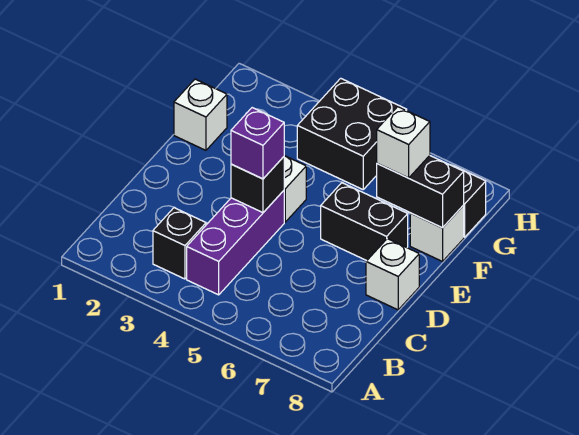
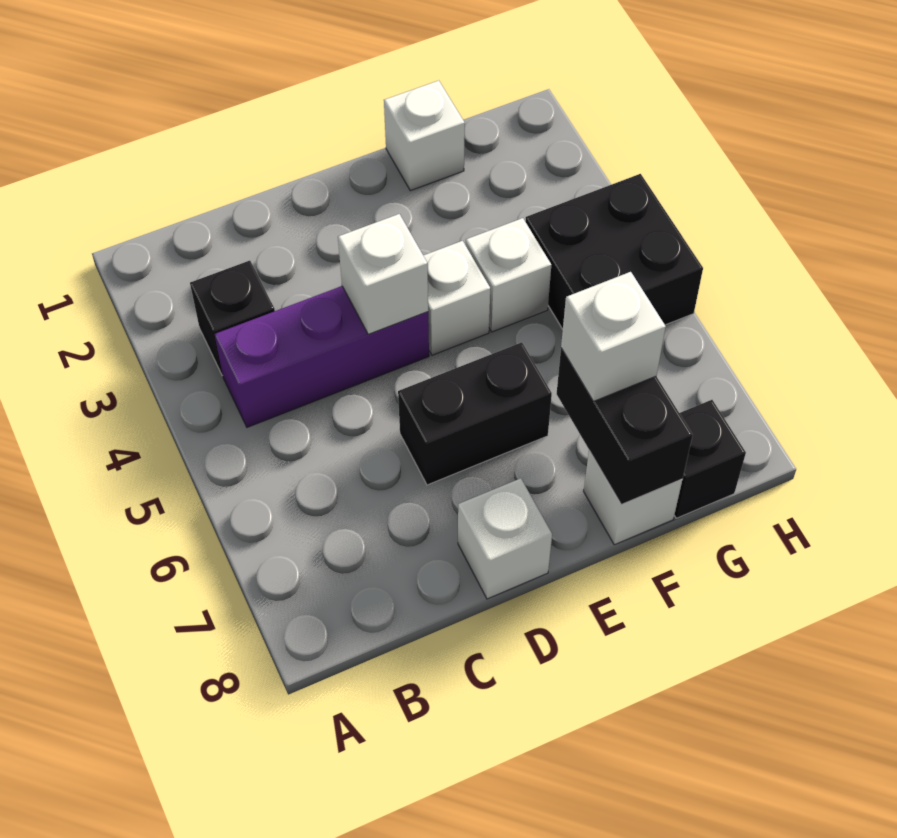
black 1x1 brick [231,157,284,213] -> white 1x1 brick [338,214,428,334]
purple 1x1 brick [231,108,284,179] -> none
black 1x2 brick [321,183,408,261] -> black 1x2 brick turned to [398,342,552,485]
none -> white 1x1 brick [466,218,551,332]

